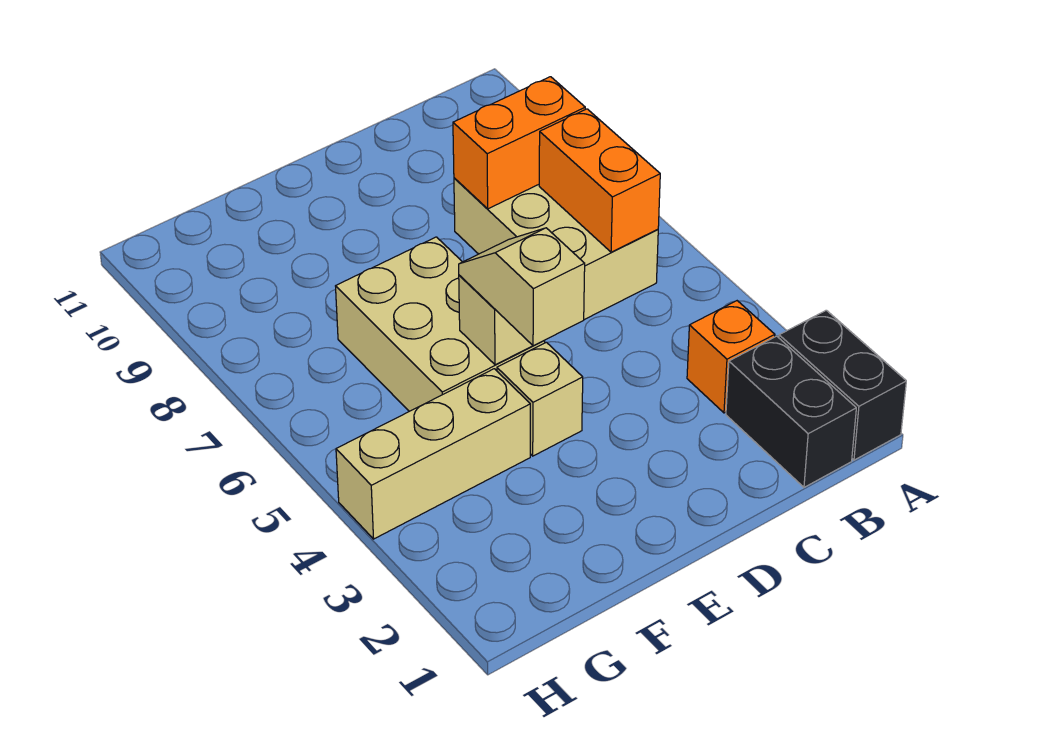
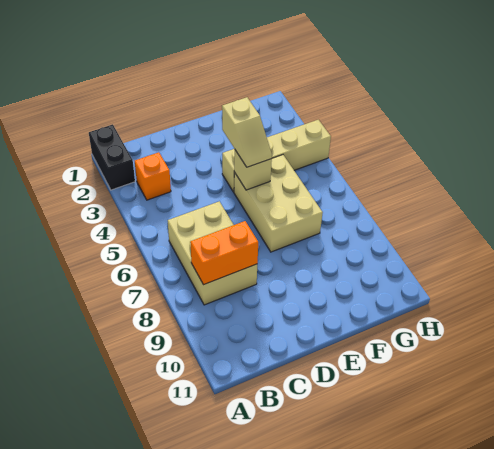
black 1x2 brick [726,336,856,487] -> none
orange 1x2 brick [539,109,660,252] -> none

